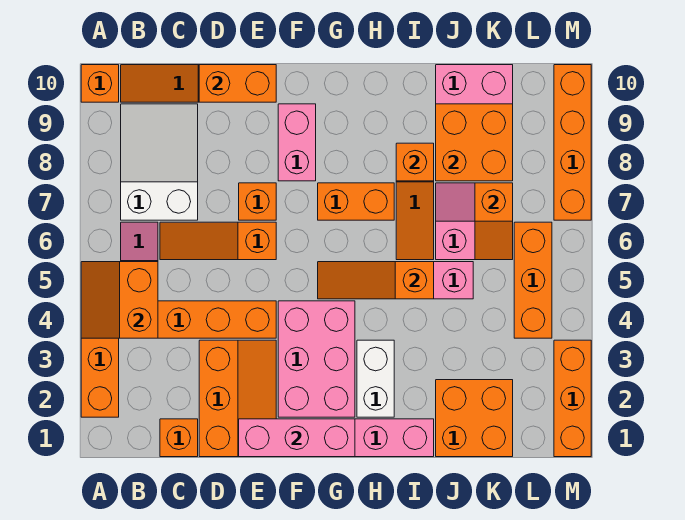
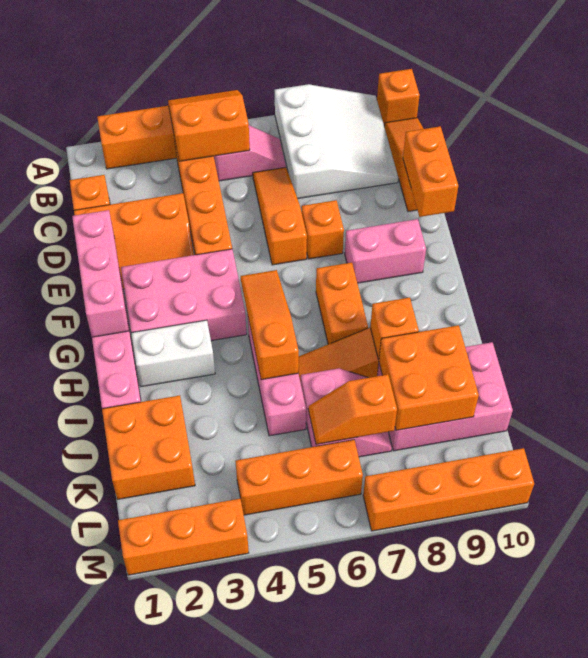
white 2x3 slope [121,104,198,220] -> white 3x3 slope [275,84,399,199]

